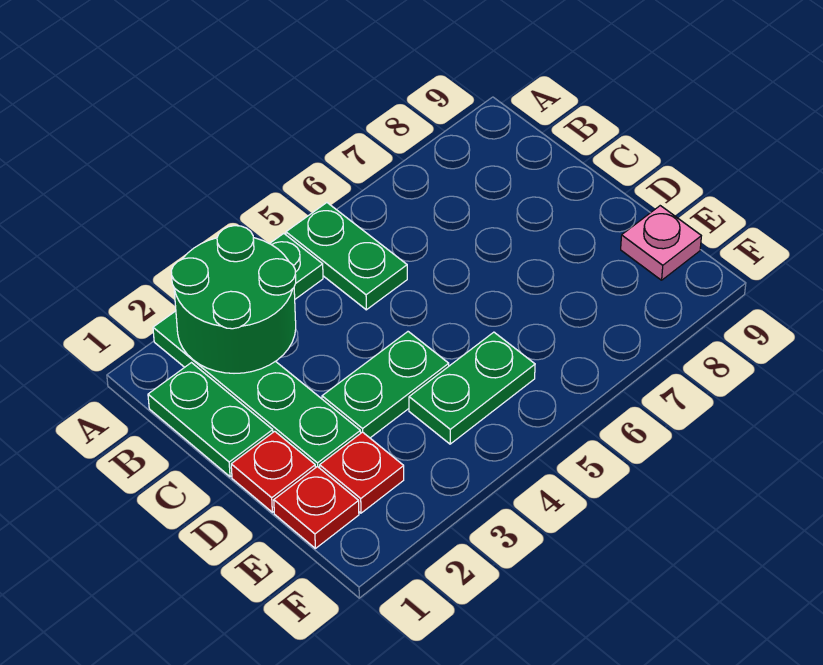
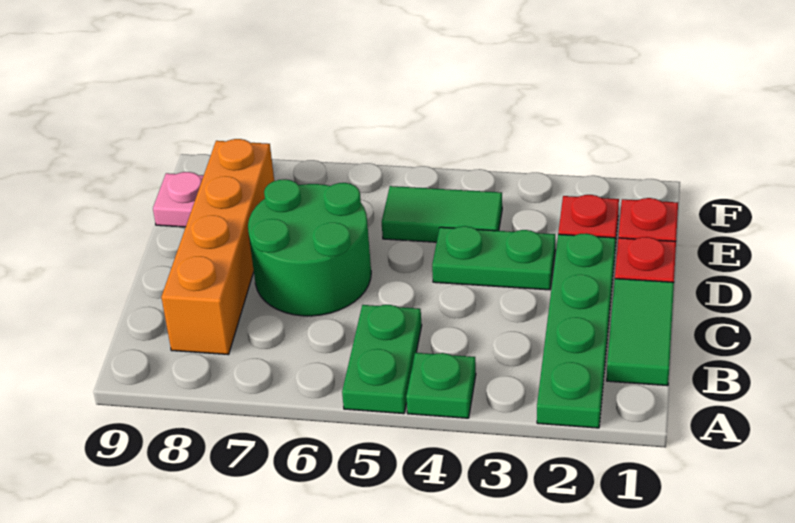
green 2x2 round brick [171,226,296,373] -> green 2x2 round brick moved to [248,179,371,316]
green 1x2 plate [148,363,273,477] -> green 1x2 tile [607,279,674,386]
none -> orange 1x4 brick [161,139,274,355]
green 1x2 plate [409,332,535,444] -> green 1x2 tile [382,186,502,242]

